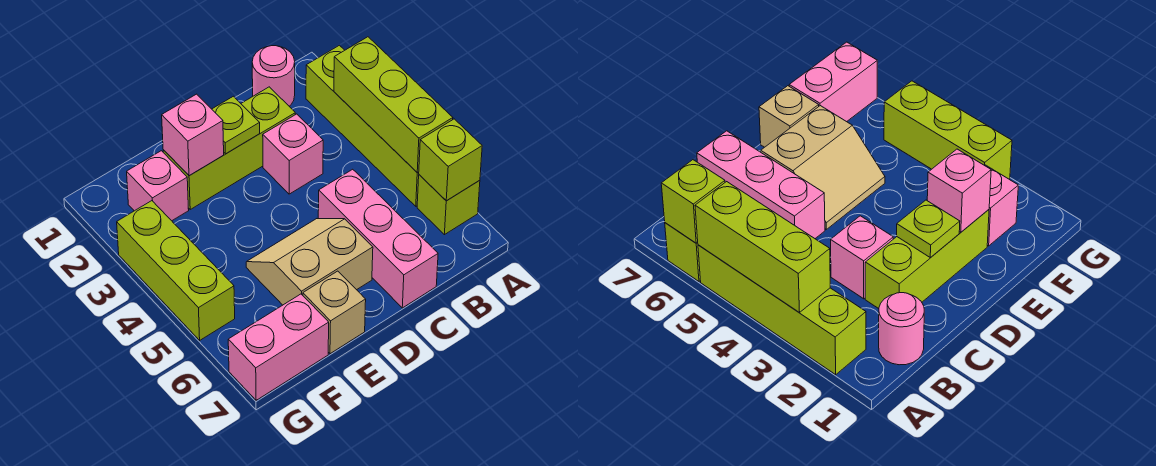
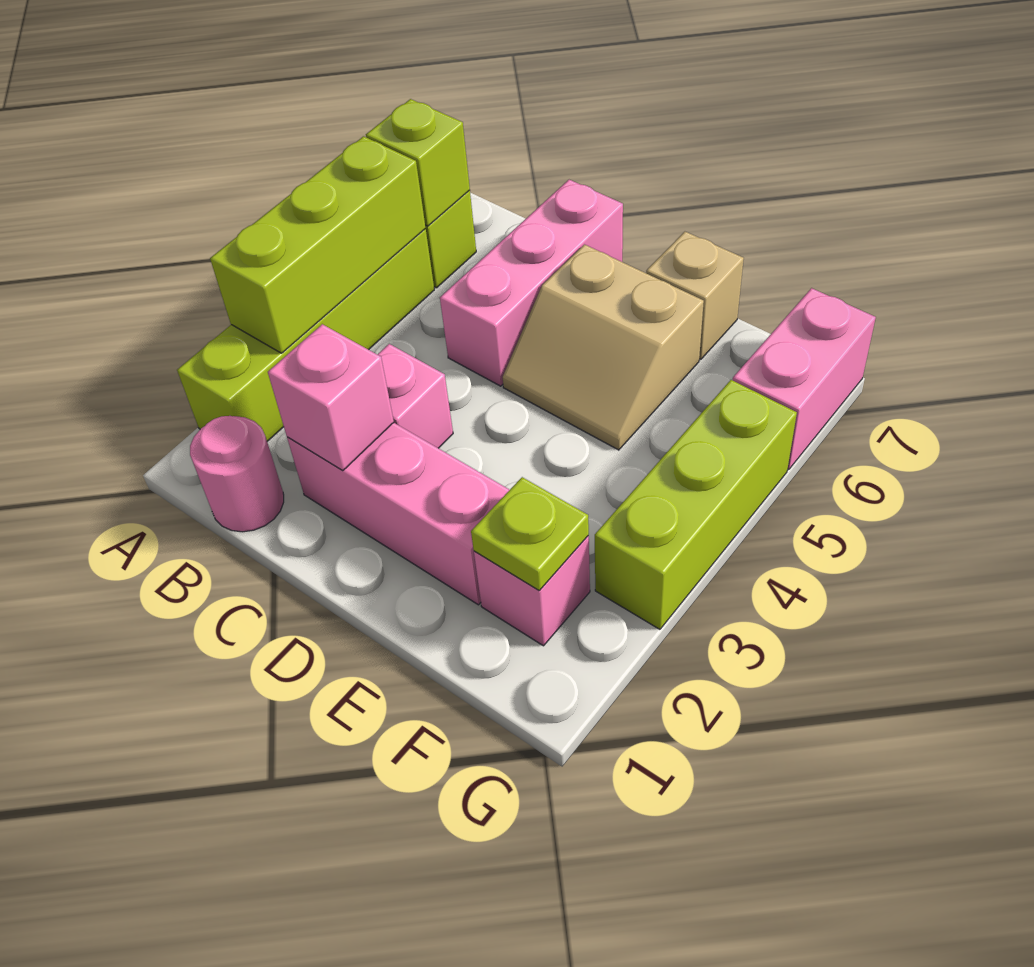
lime 1x3 brick [163,87,295,209] -> pink 1x3 brick [287,423,509,605]
lime 1x1 plate [212,96,260,154] -> lime 1x1 plate moved to [471,477,589,590]
pink 1x1 brick [162,94,224,176] -> pink 1x1 brick moved to [268,324,394,471]
pink 1x2 brick [228,294,329,400] -> pink 1x2 brick turned to [733,288,876,470]

